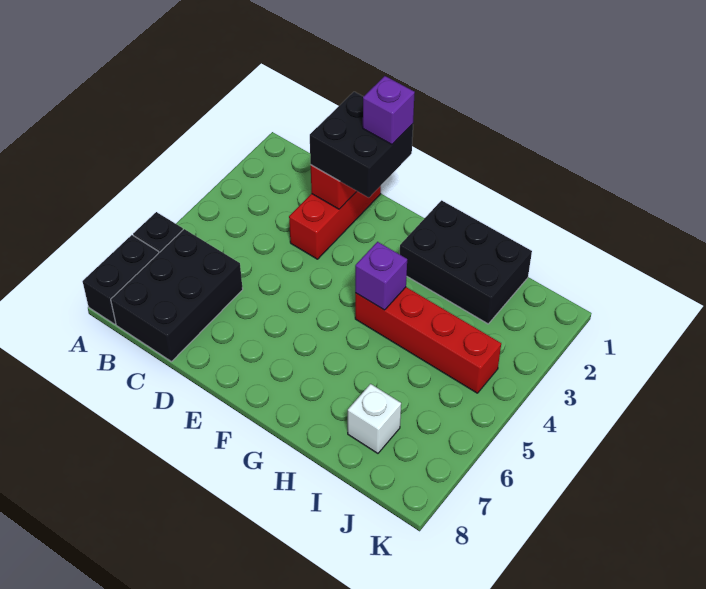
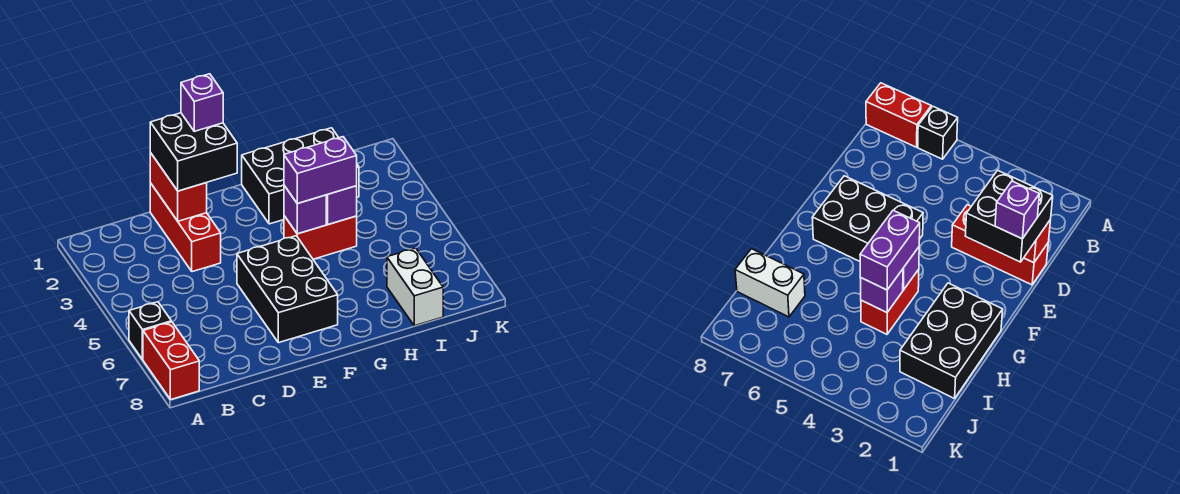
black 1x2 brick [82,235,159,324] -> red 1x2 brick [143,322,199,400]
black 2x3 brick [111,229,243,362] -> black 2x3 brick moved to [237,236,338,343]
red 1x4 brick [355,287,501,393] -> red 1x2 brick [284,216,357,259]
none -> purple 1x2 brick [284,137,357,204]
none -> purple 1x1 brick [326,186,357,225]
white 1x1 brick [348,384,401,453] -> white 1x2 brick [387,248,443,326]

